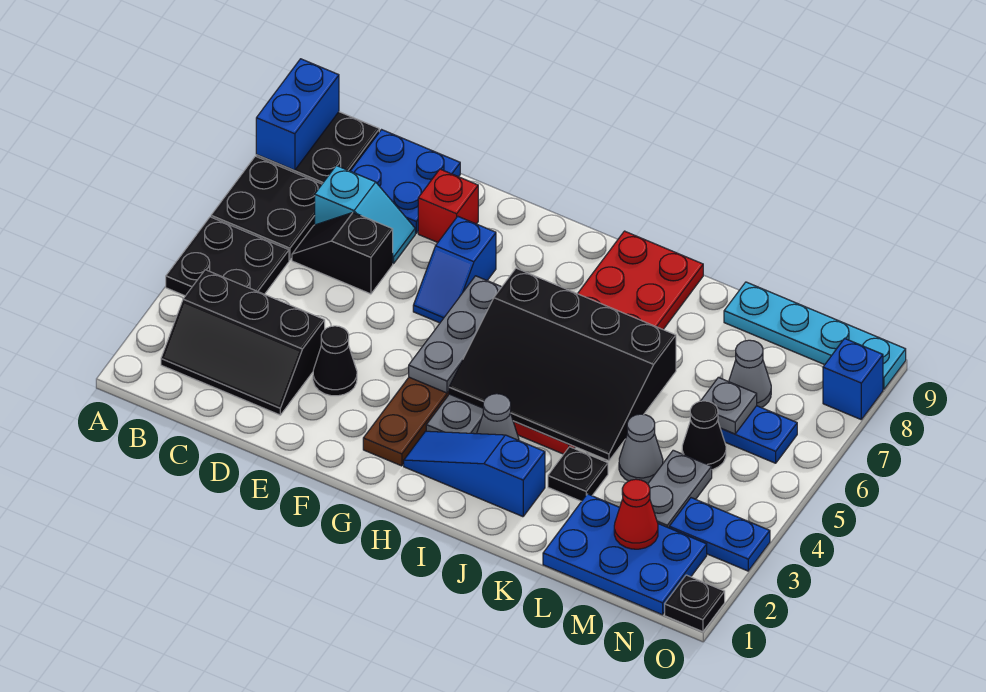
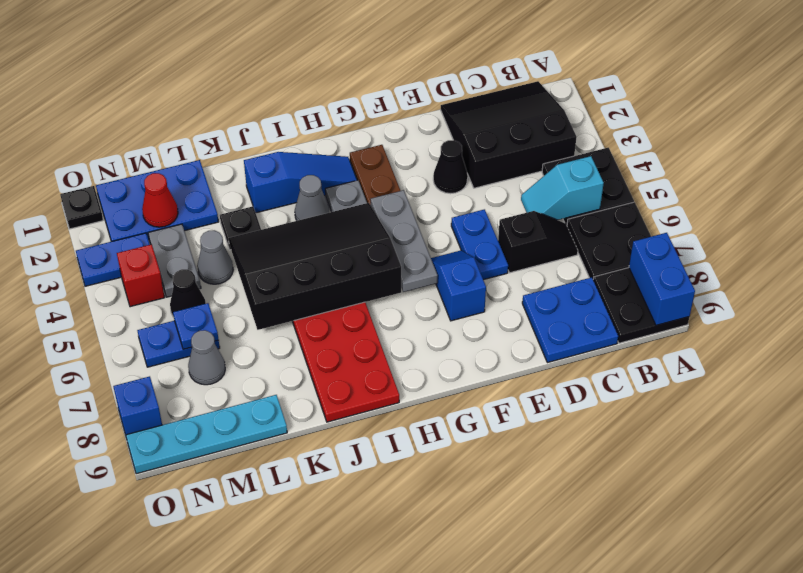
black 2x3 slope [161,270,325,415] -> black 3x3 slope [441,81,576,188]
cyan 1x2 slope [315,166,415,264] -> cyan 1x2 slope moved to [521,156,604,220]
none -> blue 1x2 plate [451,209,508,280]
red 1x1 brick [418,169,478,242] -> red 1x1 brick moved to [117,244,165,307]
grey 1x1 plate [701,377,757,434] -> blue 1x1 plate [173,303,219,349]

